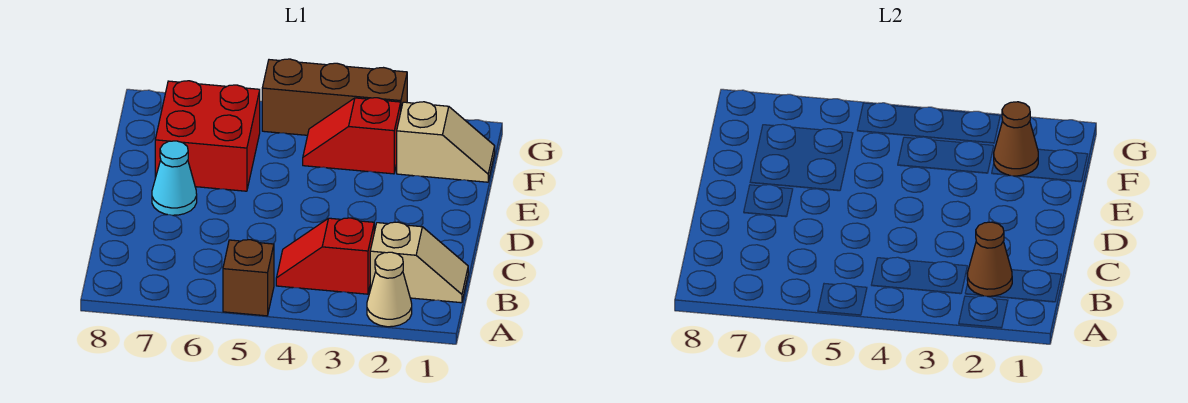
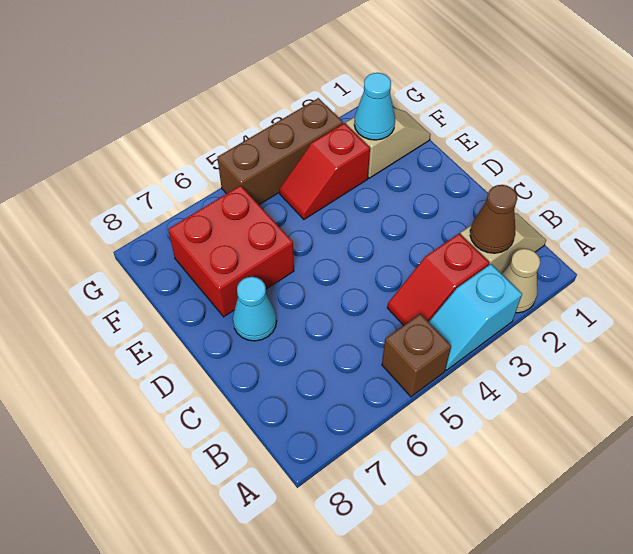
none -> cyan 1x2 slope [429,264,522,370]
brown 1x1 cone [994,102,1038,176] -> cyan 1x1 cone [354,73,395,140]

